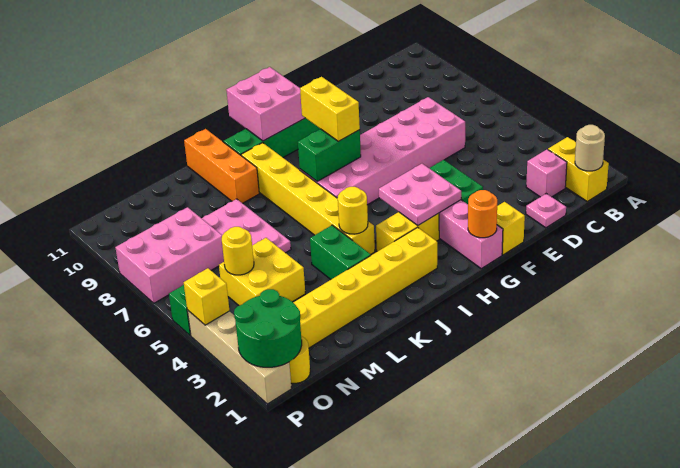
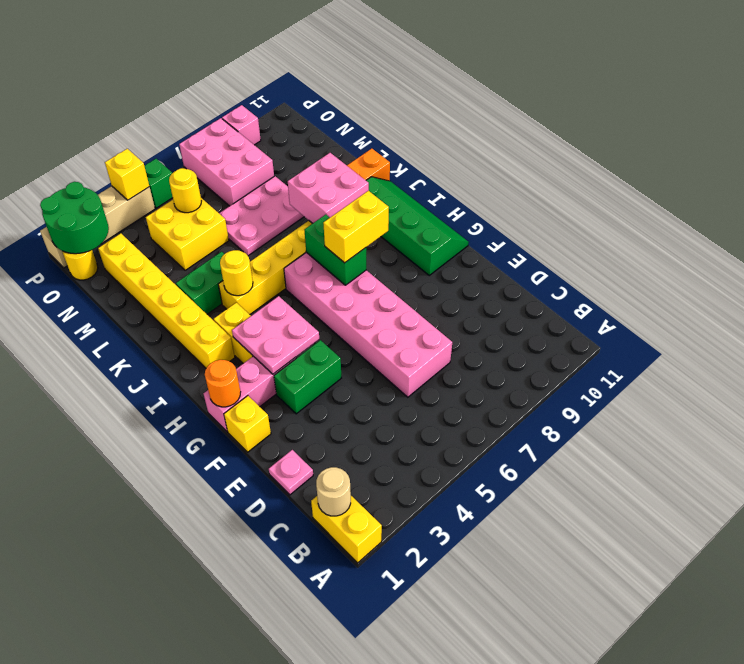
yellow 1x2 brick [548,137,609,201] -> yellow 1x2 brick turned to [311,496,382,563]
pink 1x1 brick [526,149,567,197] -> pink 1x1 brick moved to [222,105,261,145]
pink 2x2 brick [227,67,305,141] -> pink 2x2 brick moved to [288,153,369,223]

